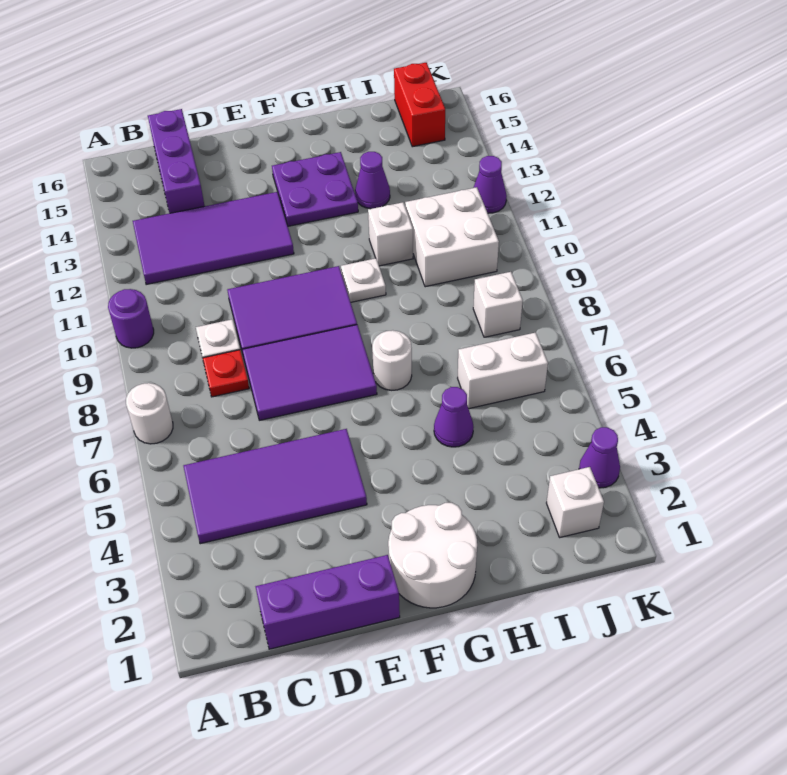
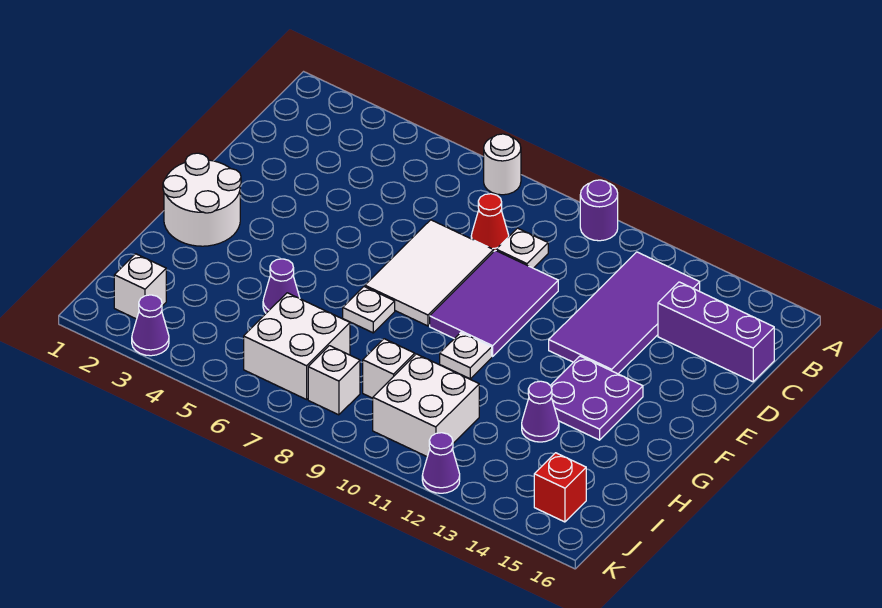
purple 2x4 tile [184,429,367,544] -> none
purple 1x3 brick [256,555,400,649] -> none
red 1x1 plate [203,350,249,397] -> red 1x1 cone [471,194,509,251]
purple 2x3 tile [242,325,377,420] -> white 2x3 tile [365,220,494,326]
white 1x1 round brick [372,330,412,390] -> white 1x1 plate [343,287,395,333]
white 1x1 brick [368,202,413,266] -> white 1x1 brick moved to [363,339,415,398]
white 1x2 brick [458,333,548,409] -> white 2x2 brick [244,293,350,399]
red 1x2 brick [394,63,445,147] -> red 1x1 brick [534,453,586,522]

